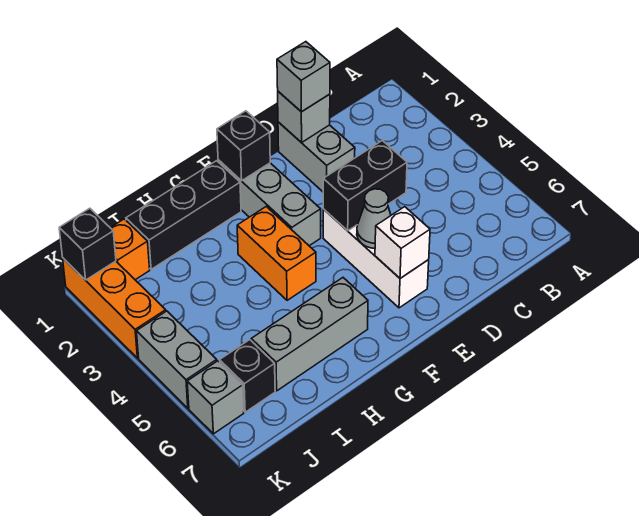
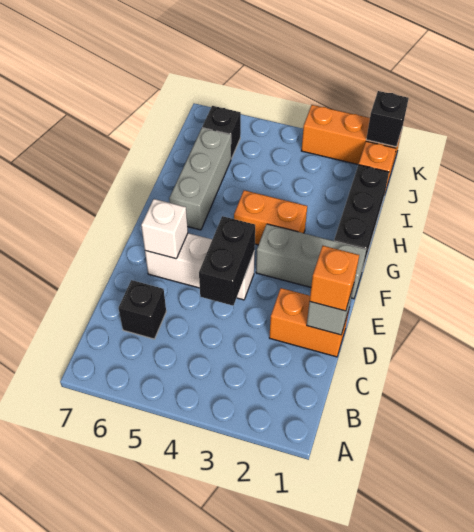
grey 1x2 brick [278,122,355,192] -> orange 1x2 brick [269,288,349,357]
grey 1x1 brick [277,42,330,112] -> orange 1x1 brick [310,246,359,311]
grey 1x1 cone [357,189,391,248] -> none
black 1x1 brick [217,111,270,181] -> black 1x1 brick moved to [119,280,166,339]
grey 1x2 brick [136,311,217,408] -> none
grey 1x1 brick [187,361,244,434] -> none

